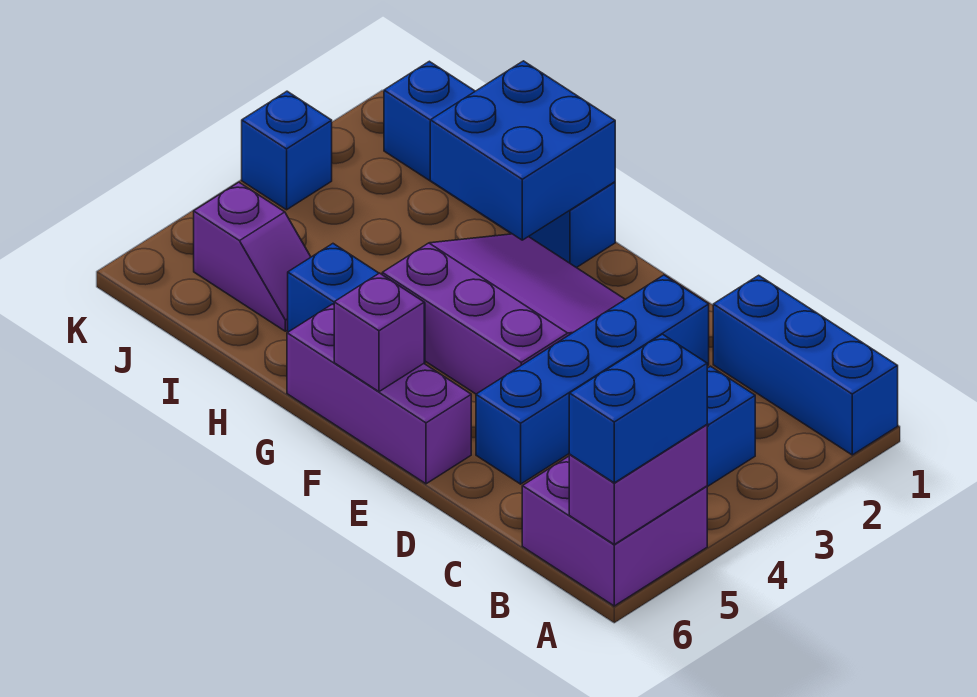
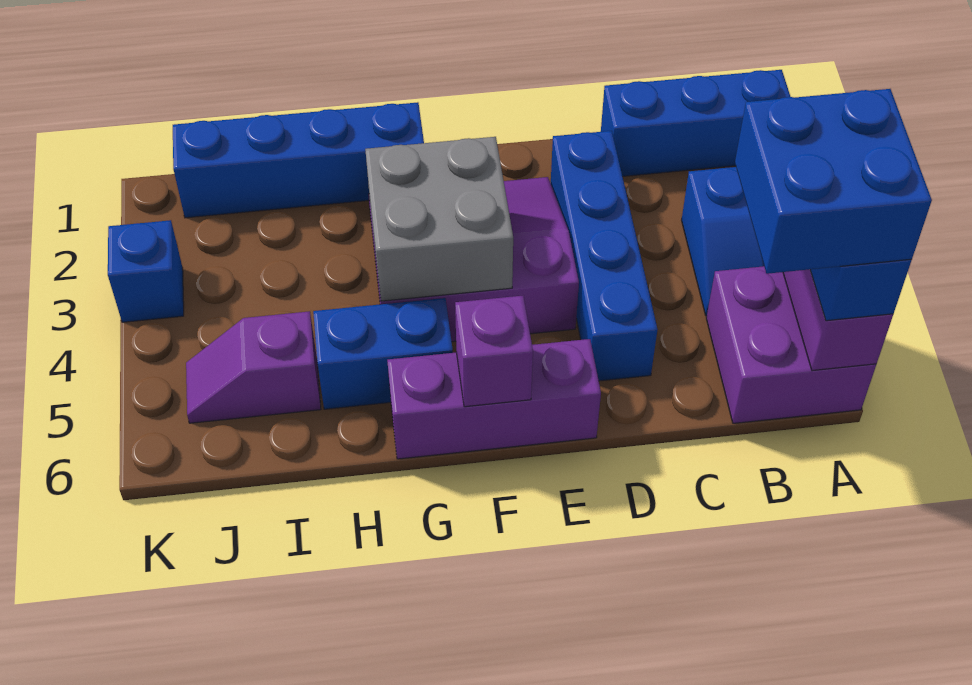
none -> grey 2x2 brick [365,137,513,301]
blue 2x2 brick [430,61,615,240] -> blue 2x2 brick moved to [735,89,932,274]
purple 1x2 slope [194,182,311,331] -> purple 1x2 slope turned to [186,311,321,423]

